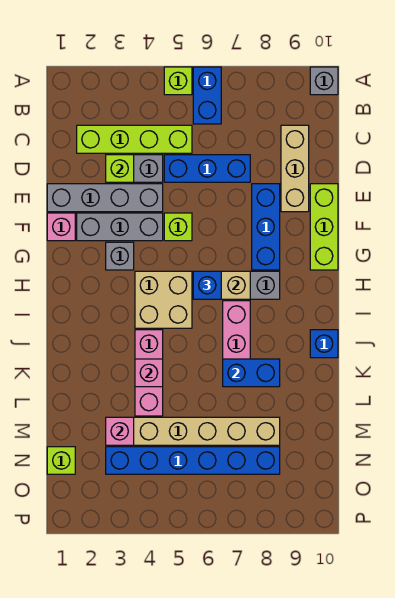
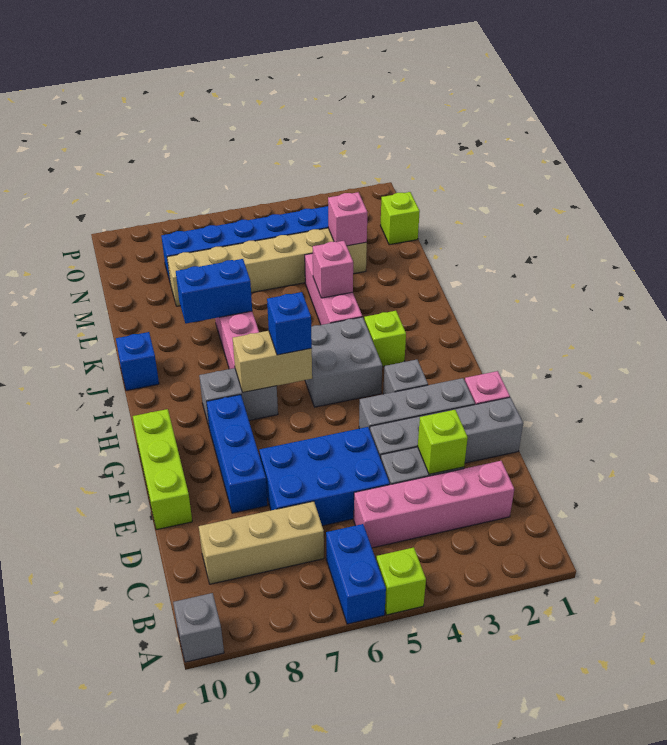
lime 1x4 brick [77,125,192,153] -> pink 1x4 brick [354,461,514,548]
tan 1x3 brick [281,125,309,212] -> tan 1x3 brick turned to [199,501,324,584]
blue 1x3 brick [164,155,250,182] -> blue 2x3 brick [259,427,390,526]
lime 1x1 brick [164,213,192,241] -> lime 1x1 brick moved to [364,311,406,367]
tan 2x2 brick [135,271,192,328] -> grey 2x2 brick [305,317,382,407]

